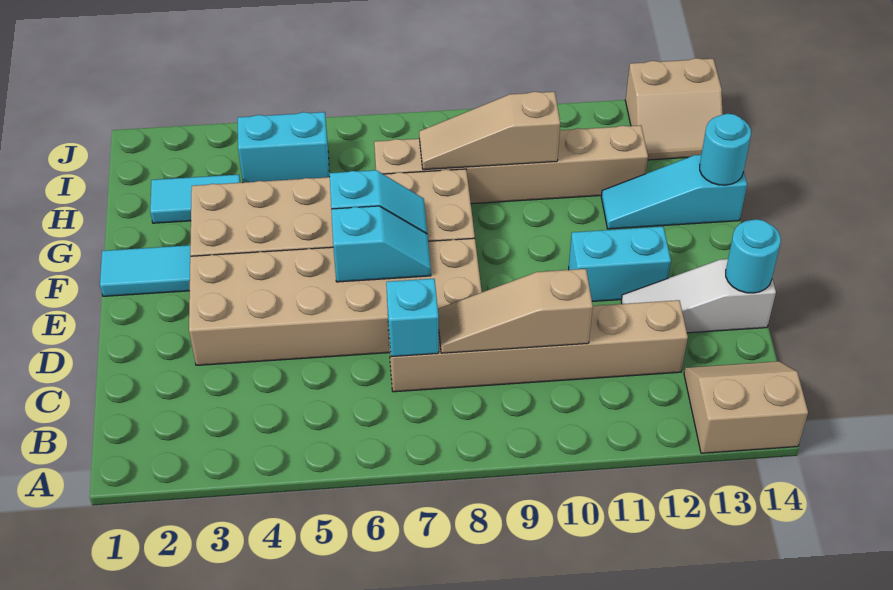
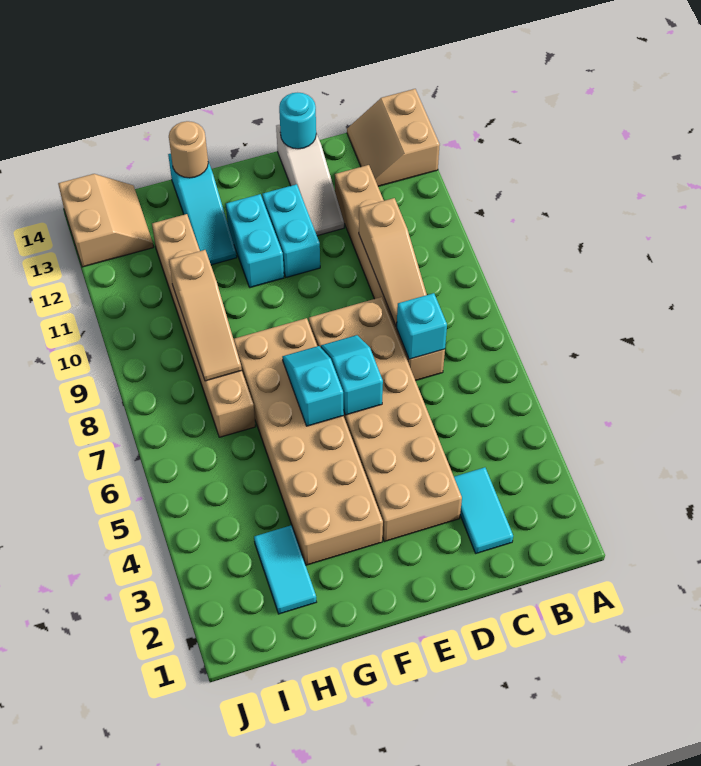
cyan 1x2 tile [100,245,190,296] -> cyan 1x2 tile moved to [454,467,513,553]
cyan 1x1 round brick [700,114,751,185] -> tan 1x1 round brick [169,121,208,178]
cyan 1x2 brick [238,112,329,183] -> cyan 1x2 brick moved to [226,194,284,287]

